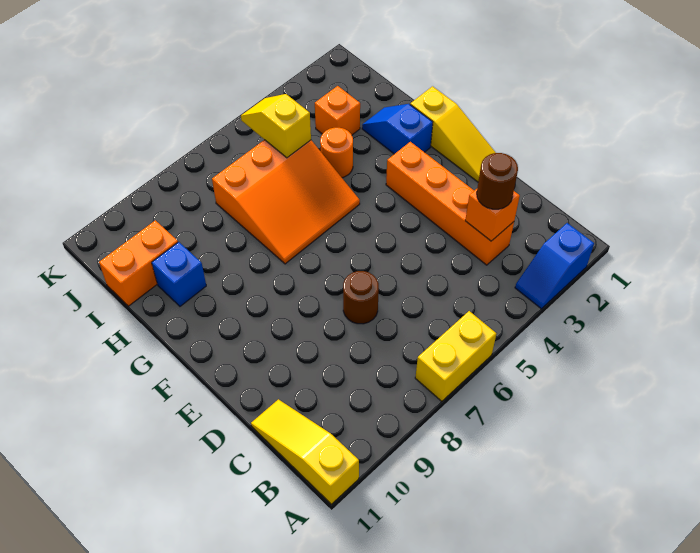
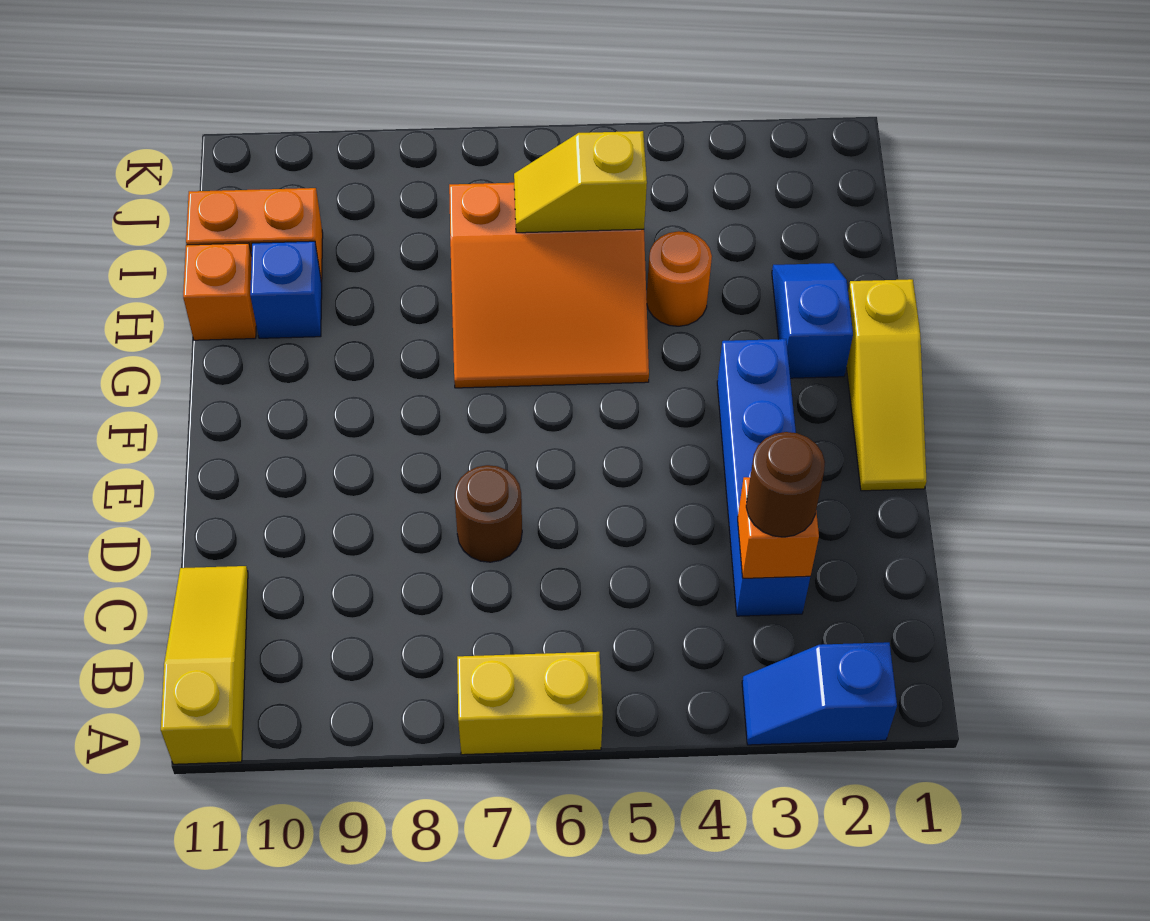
orange 1x4 brick [386,142,514,265] -> blue 1x4 brick [717,339,810,616]
orange 1x1 brick [315,86,360,135] -> orange 1x1 brick moved to [183,243,256,340]
yellow 1x2 slope [241,94,311,158] -> yellow 1x2 slope turned to [514,131,647,233]

